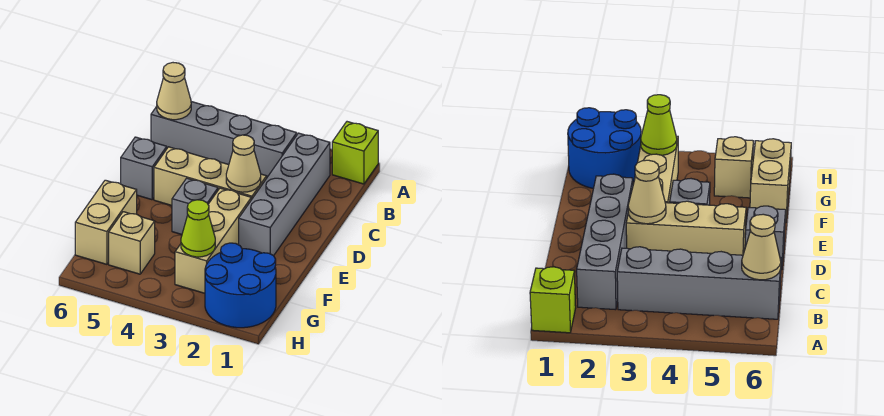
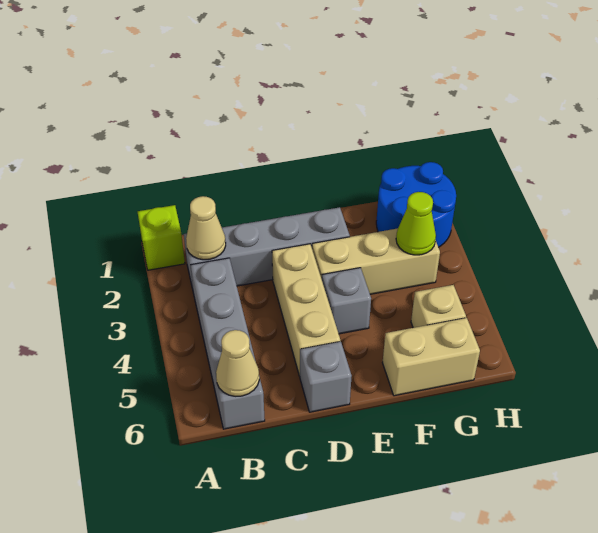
tan 1x1 cone [226,135,261,192] -> tan 1x1 cone moved to [186,196,226,260]

